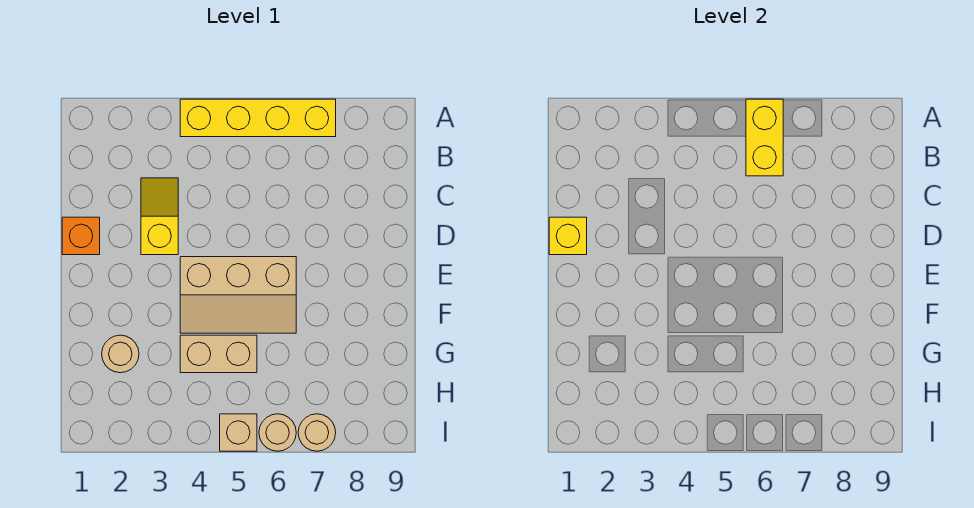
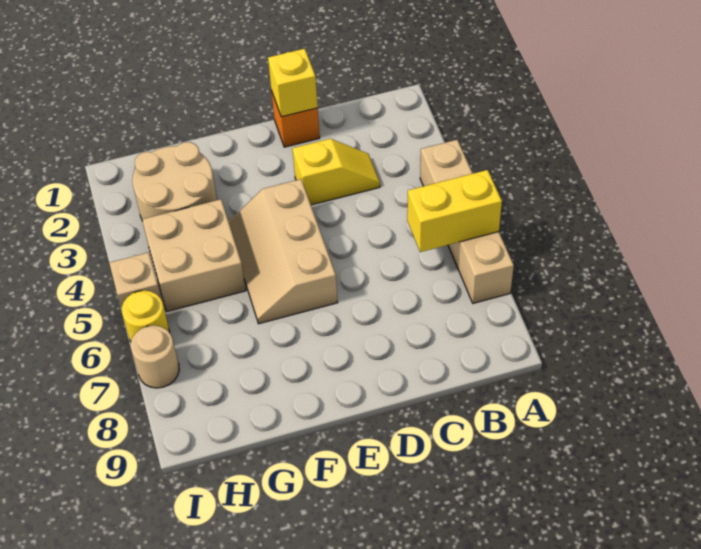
yellow 1x4 brick [180,99,336,137] -> tan 1x4 brick [420,140,514,303]
tan 1x1 round brick [102,335,139,373] -> tan 2x2 round brick [132,142,217,219]
tan 1x2 brick [180,335,257,373] -> tan 2x2 brick [142,199,246,311]
tan 1x1 round brick [259,414,296,451] -> yellow 1x1 round brick [122,290,170,342]

